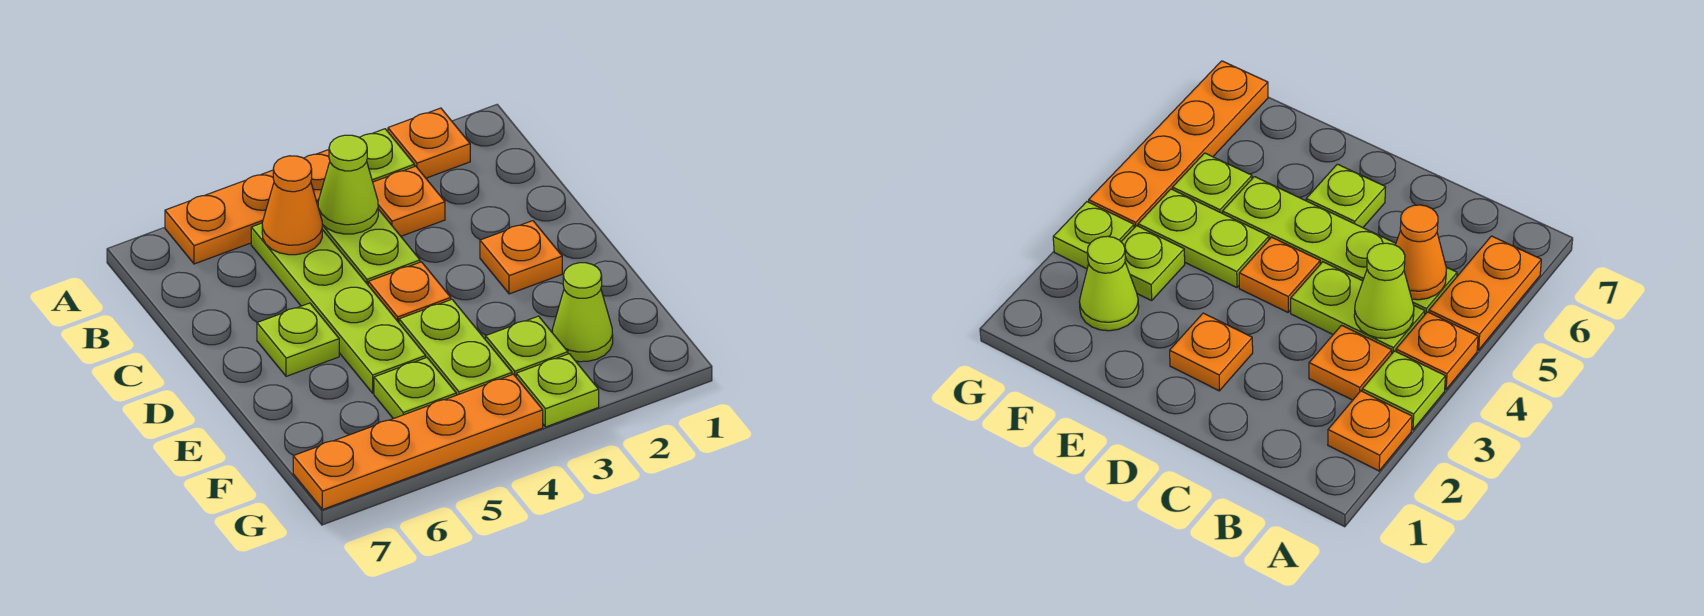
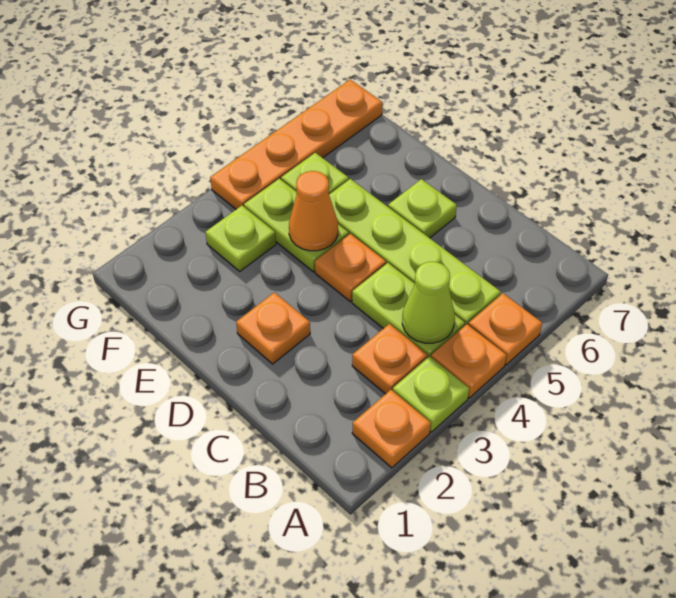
orange 1x2 plate [165,170,274,264] -> orange 1x1 plate [468,293,542,365]
orange 1x1 cone [262,156,322,255] -> orange 1x1 cone moved to [289,171,338,251]
lime 1x1 cone [552,263,613,362] -> none
lime 1x1 plate [516,354,599,427] -> none

